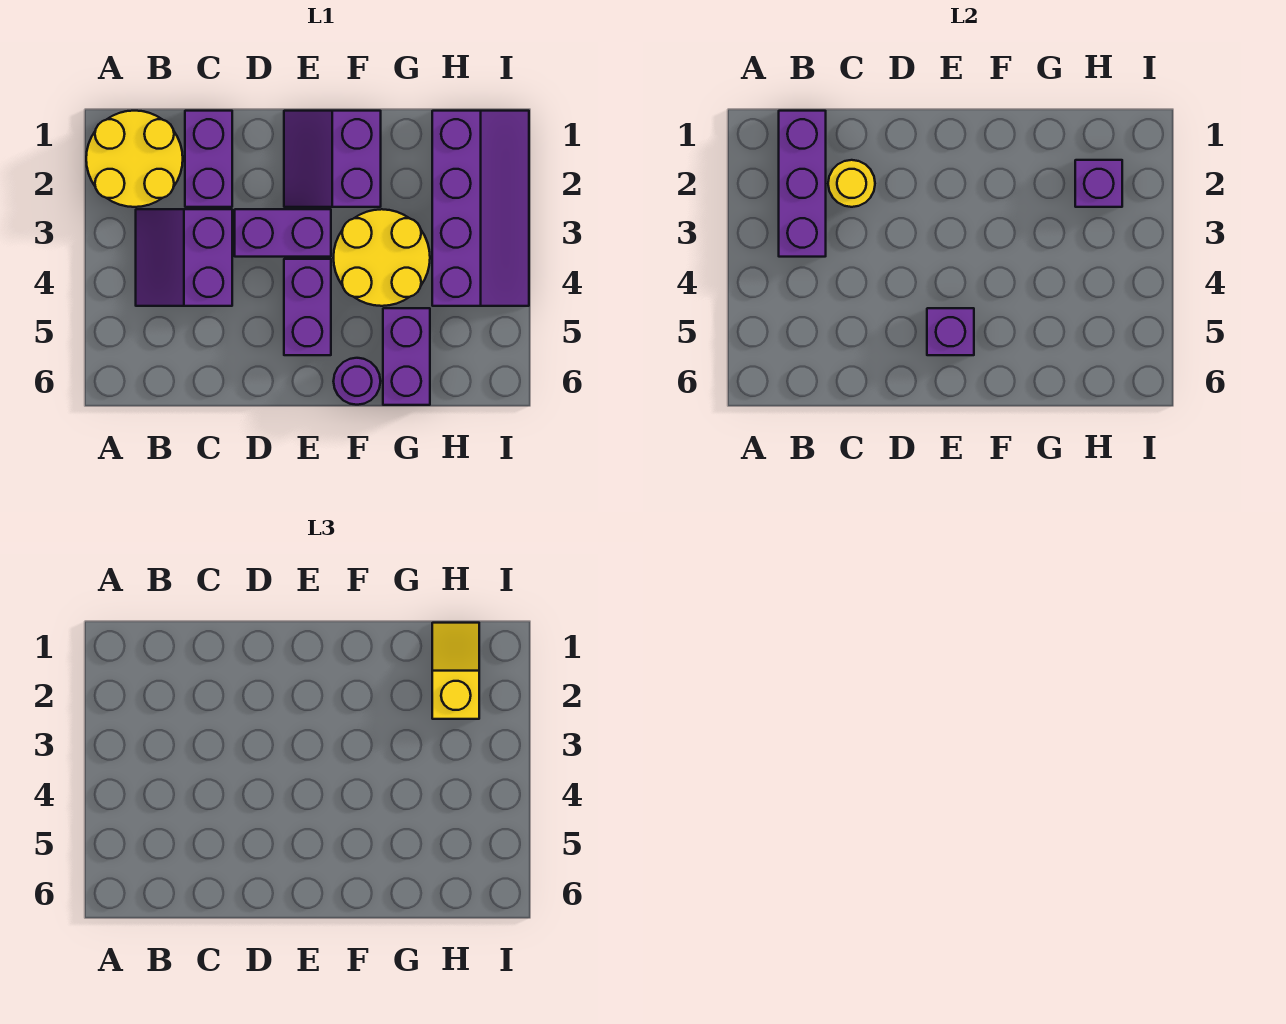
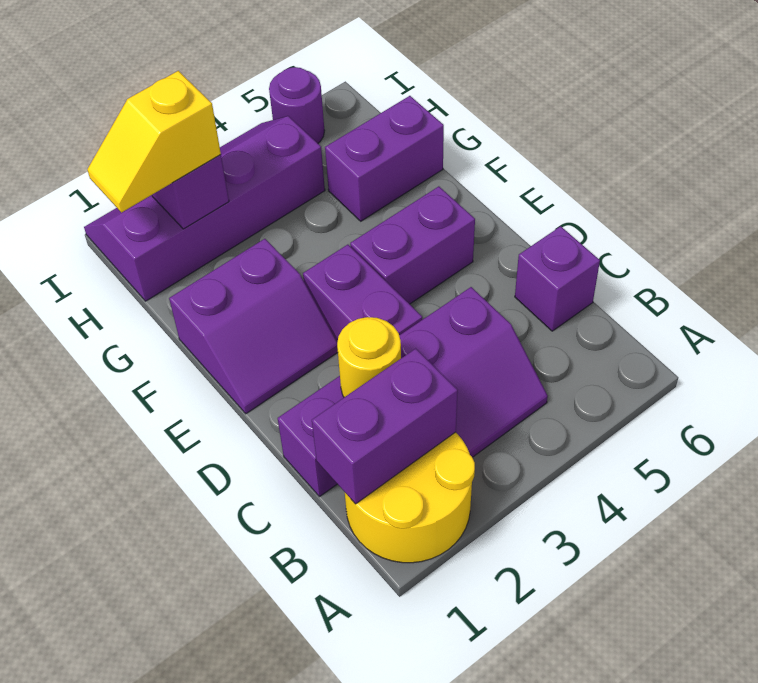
purple 1x3 brick [779,111,826,257] -> purple 1x2 brick [312,349,458,504]
purple 1x1 brick [927,308,974,355] -> purple 1x1 brick moved to [515,226,600,331]
yellow 2x2 round brick [333,209,430,306] -> none
purple 1x1 round brick [333,358,380,405] -> purple 1x1 round brick moved to [269,67,325,143]

